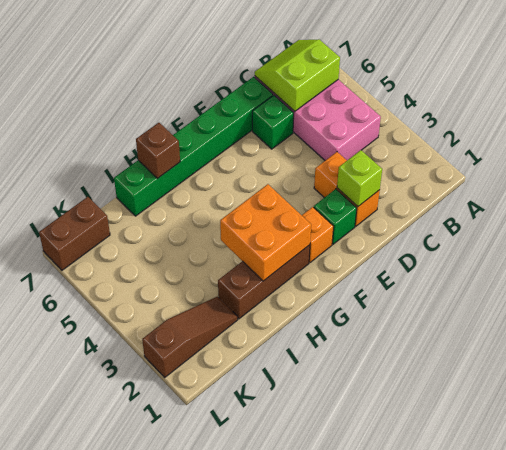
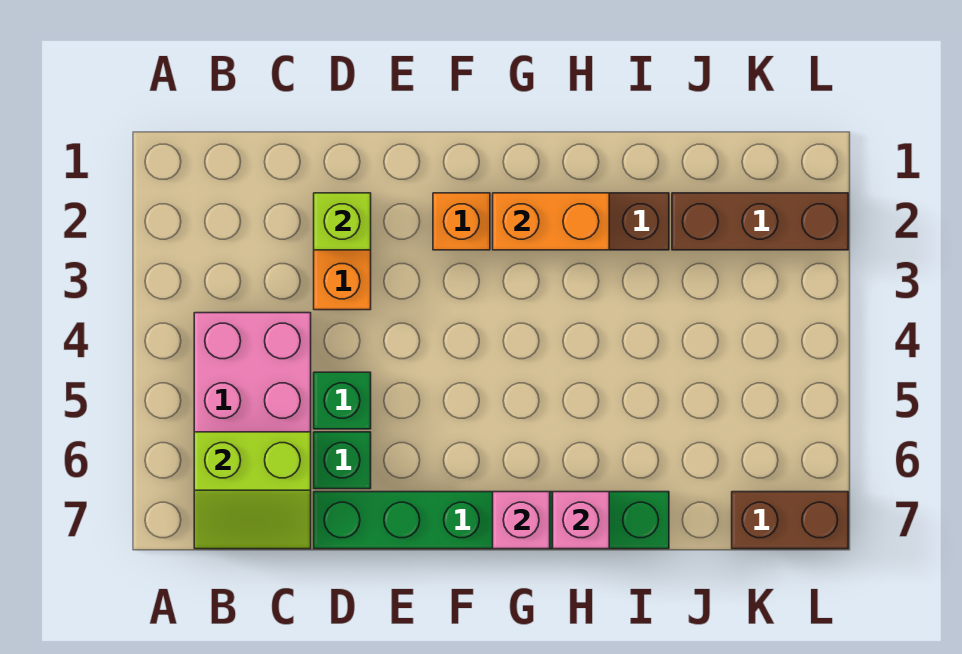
green 1x1 brick [314,189,357,244] -> green 1x1 brick moved to [314,372,371,429]
orange 2x2 brick [220,184,311,281] -> orange 1x2 brick [493,193,609,250]
none -> pink 1x1 brick [493,492,550,549]
brown 1x1 brick [136,123,180,179] -> pink 1x1 brick [553,492,609,549]
brown 1x3 slope [142,297,238,377] -> brown 1x3 brick [672,193,848,250]

